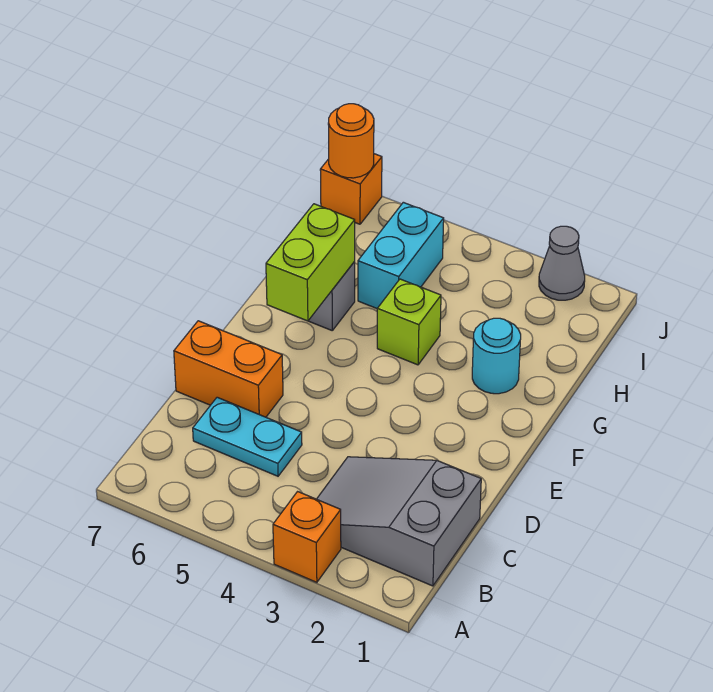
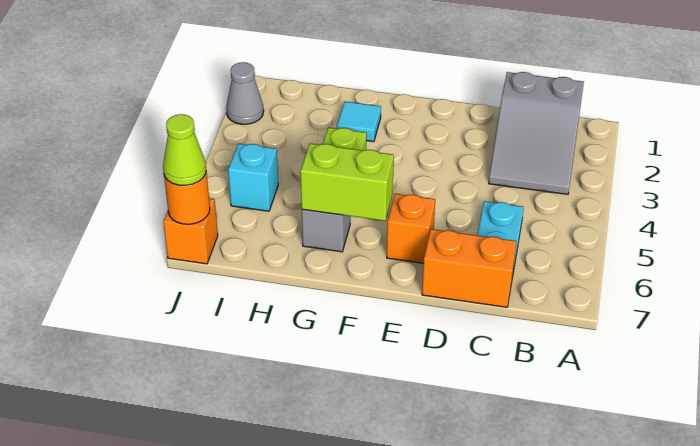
orange 1x1 brick [273,492,341,582] -> orange 1x1 brick moved to [387,194,435,263]
orange 1x2 brick [174,321,283,417] -> orange 1x2 brick turned to [422,229,516,307]
cyan 1x1 round brick [472,318,521,394] -> cyan 1x1 tile [337,102,381,142]
cyan 1x2 brick [358,202,444,308] -> cyan 1x1 brick [228,144,278,211]
none -> lime 1x1 cone [163,114,206,185]

